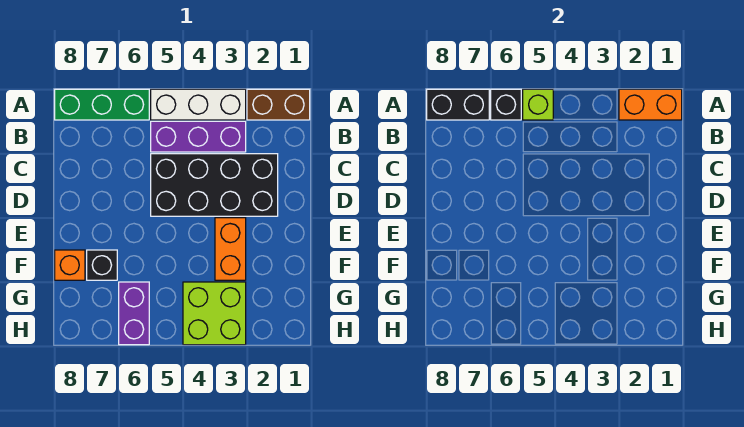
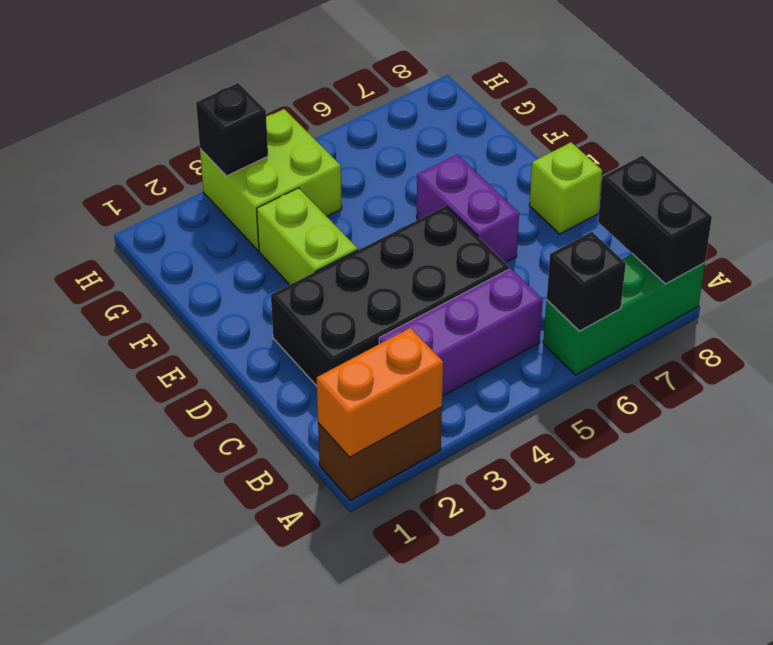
white 1x3 brick [151,89,246,120] -> none
lime 1x1 brick [523,89,553,120] -> lime 1x1 brick moved to [529,142,602,234]
black 1x2 brick [427,89,489,120] -> black 1x2 brick turned to [598,156,712,284]
orange 1x2 brick [215,218,246,280] -> lime 1x2 brick [257,188,358,285]
black 1x1 brick [87,250,117,280] -> black 1x1 brick moved to [196,83,268,176]
orange 1x1 brick [55,250,85,280] -> none
purple 1x2 brick [119,282,149,345] -> purple 1x2 brick moved to [417,155,519,263]

